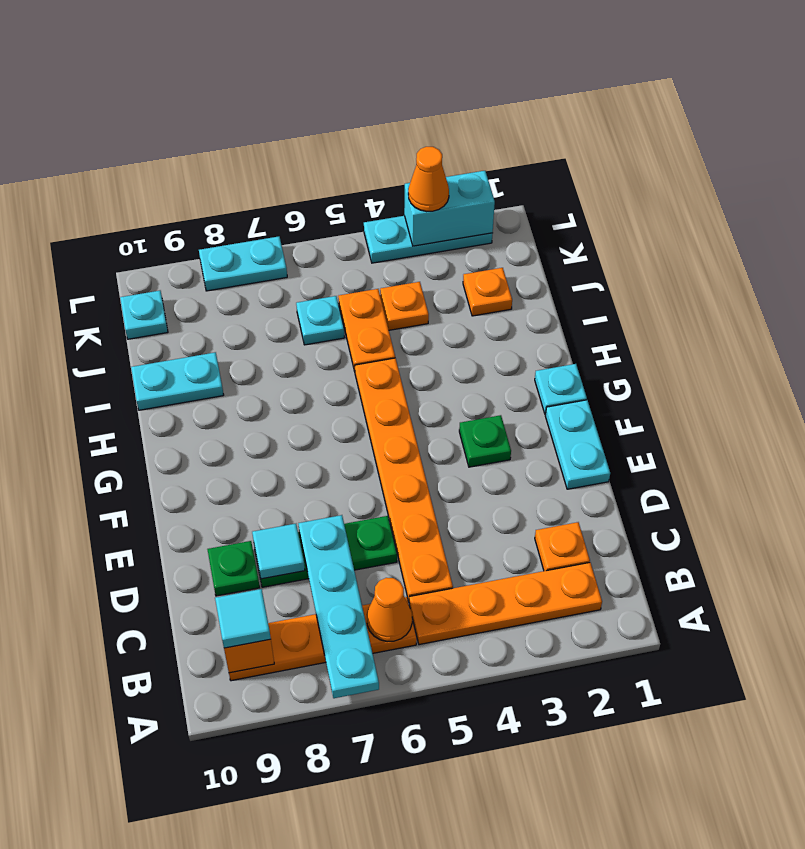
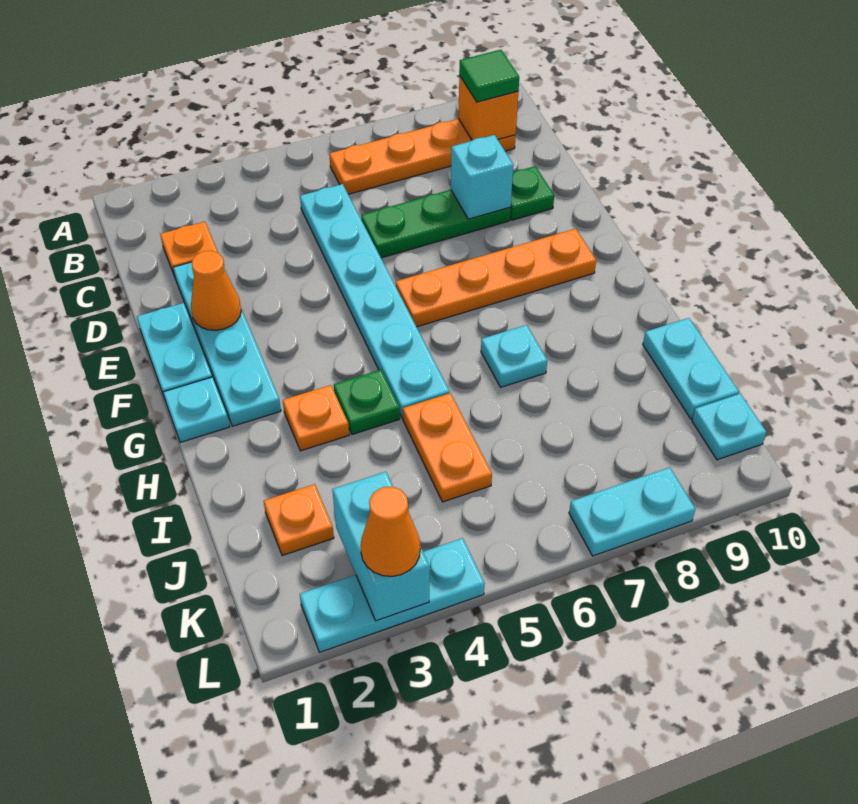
cyan 1x4 plate [298,515,379,698] -> cyan 1x4 plate moved to [173,262,281,426]
orange 1x4 plate [409,563,602,645] -> orange 1x4 plate moved to [396,229,596,327]
orange 1x1 cone [367,578,412,642] -> orange 1x1 cone moved to [191,251,241,330]
cyan 1x1 tile [215,589,271,648] -> green 1x1 tile [459,50,519,102]
orange 1x6 plate [355,358,453,601] -> cyan 1x6 plate [300,184,450,419]
cyan 1x1 tile [252,524,305,579] -> cyan 1x1 brick [451,135,513,219]
green 1x1 plate [459,415,511,467] -> green 1x1 plate moved to [334,370,400,434]
cyan 1x2 plate [131,352,224,410] -> cyan 1x2 plate turned to [643,318,739,419]
orange 1x1 plate [380,282,429,330] -> orange 1x1 plate moved to [283,385,349,451]
cyan 1x1 plate [296,296,344,345] -> cyan 1x1 plate moved to [481,325,547,387]
cyan 1x2 brick [404,171,495,246] -> cyan 1x2 brick turned to [332,472,429,621]

